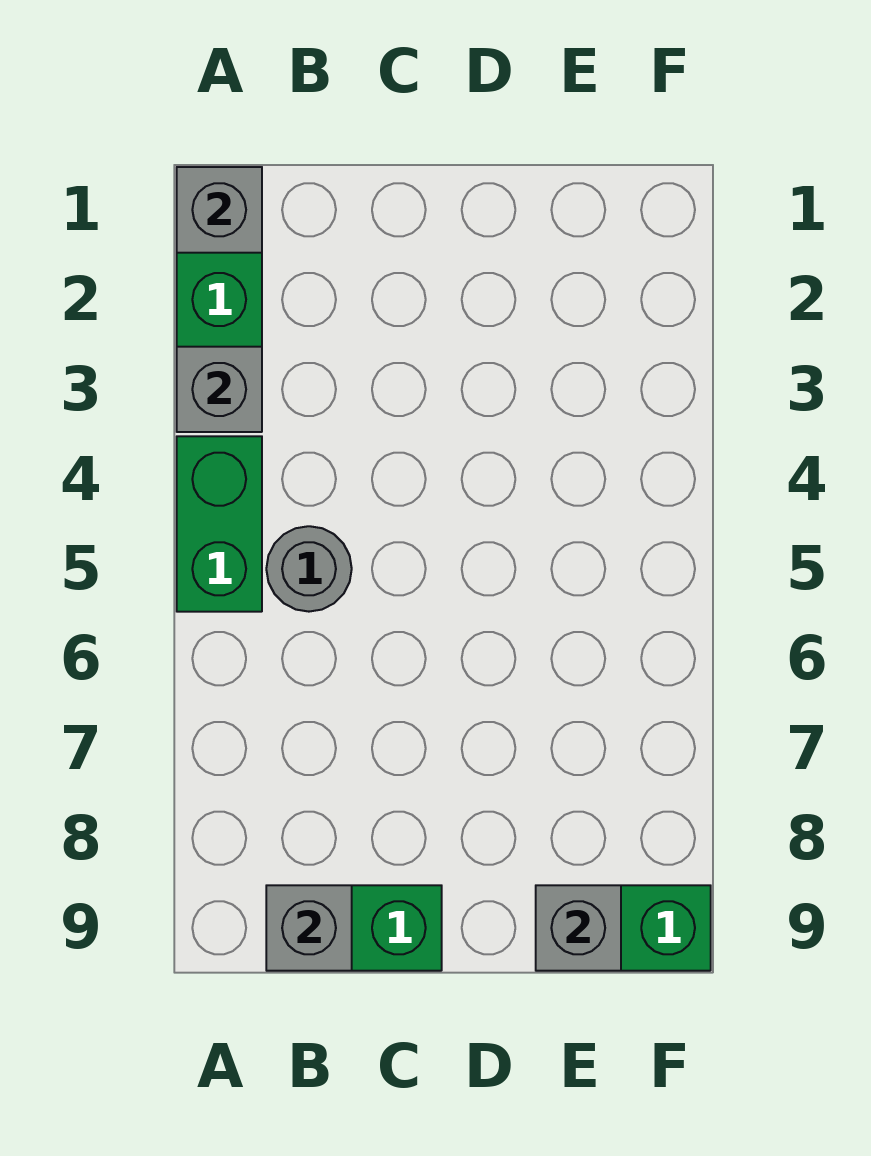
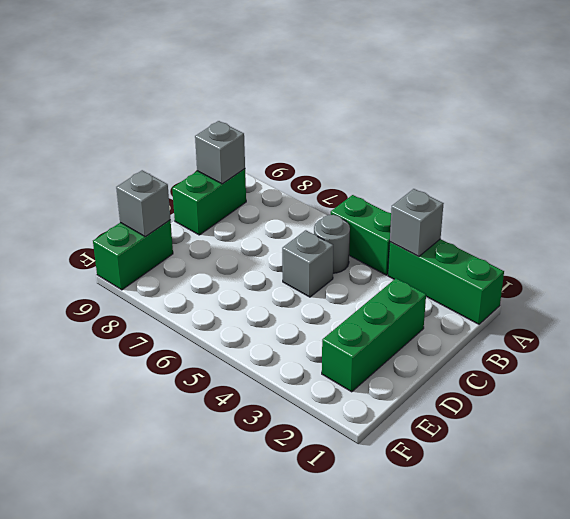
grey 1x1 brick [177,167,262,253] -> grey 1x1 brick moved to [282,230,333,297]
none -> green 1x3 brick [322,278,426,392]

